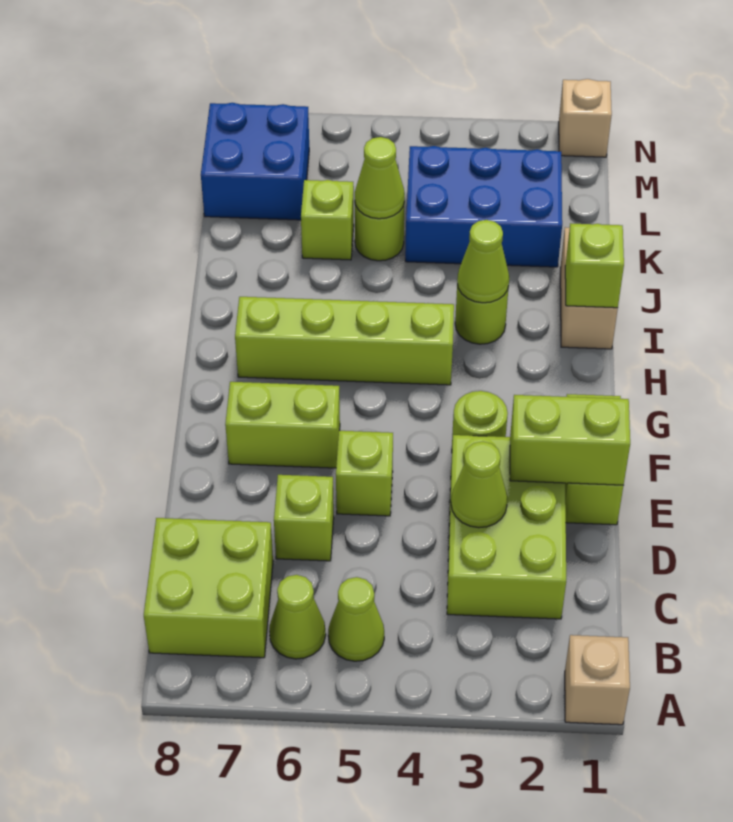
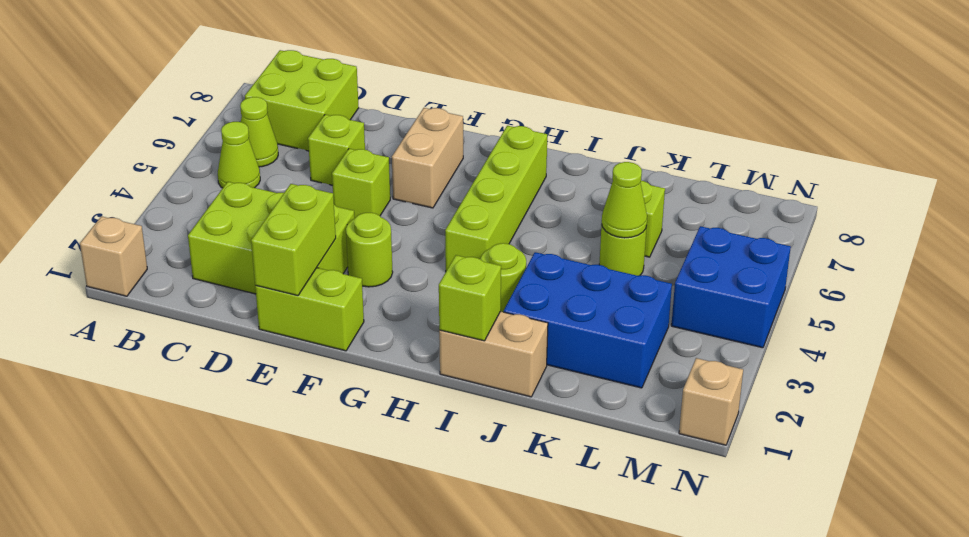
lime 1x1 cone [451,442,507,528] -> none
lime 1x2 brick [225,382,340,468] -> tan 1x2 brick [392,108,463,208]
lime 1x1 cone [457,220,509,303] -> none
blue 2x3 brick [405,146,562,267] -> blue 2x3 brick turned to [504,252,672,388]
blue 2x2 brick [201,103,309,220] -> blue 2x2 brick moved to [671,226,791,348]

